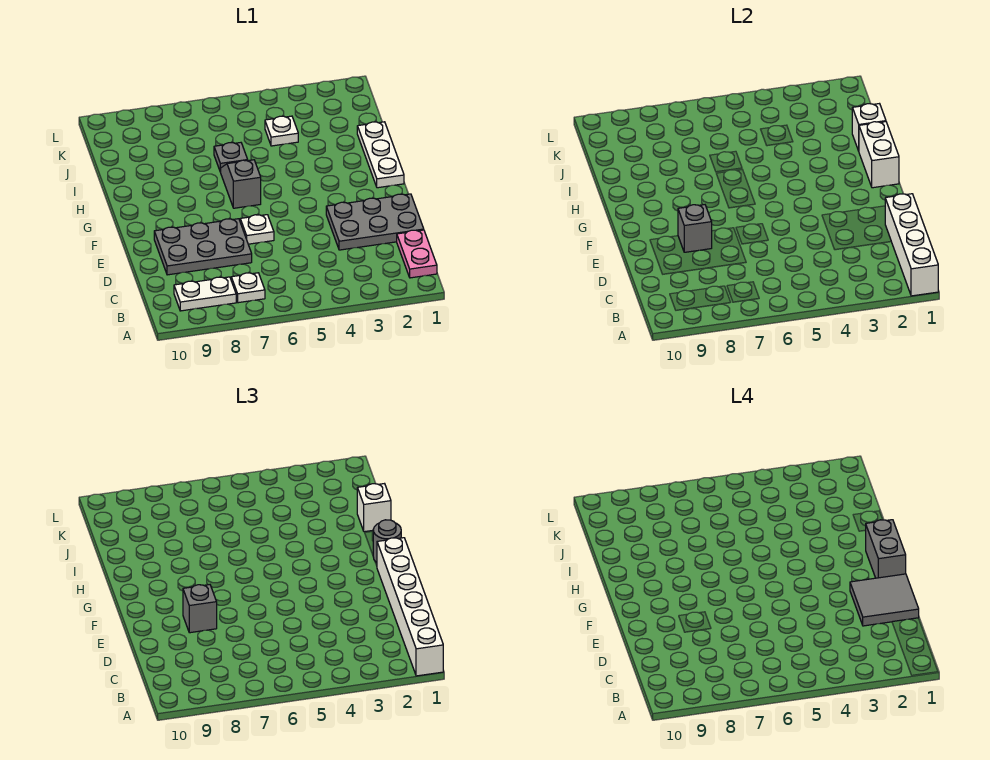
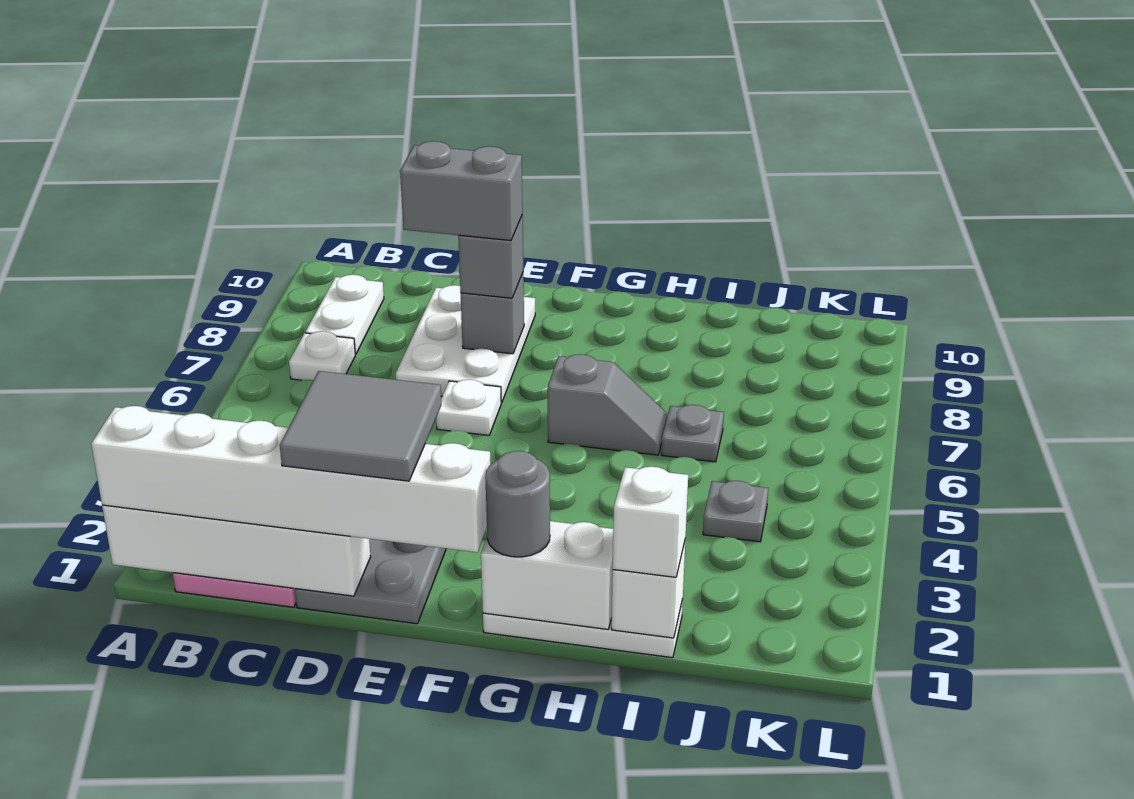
grey 2x3 plate [154,219,252,275] -> white 2x3 plate [396,285,535,403]
grey 1x2 brick [866,520,906,578] -> grey 1x2 brick moved to [400,141,523,241]
white 1x1 plate [265,116,298,146] -> grey 1x1 plate [703,481,768,542]

